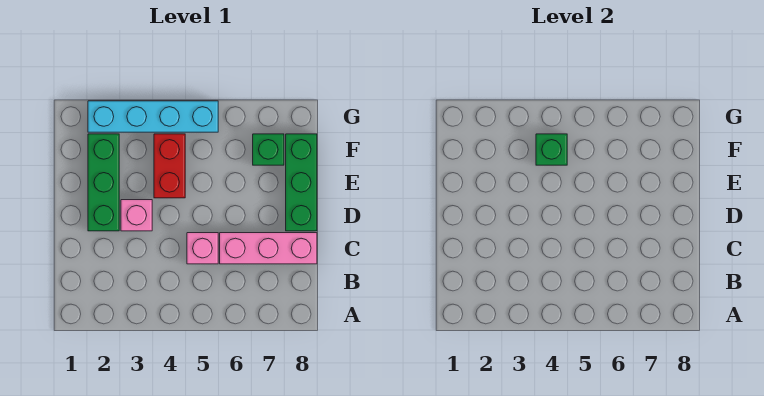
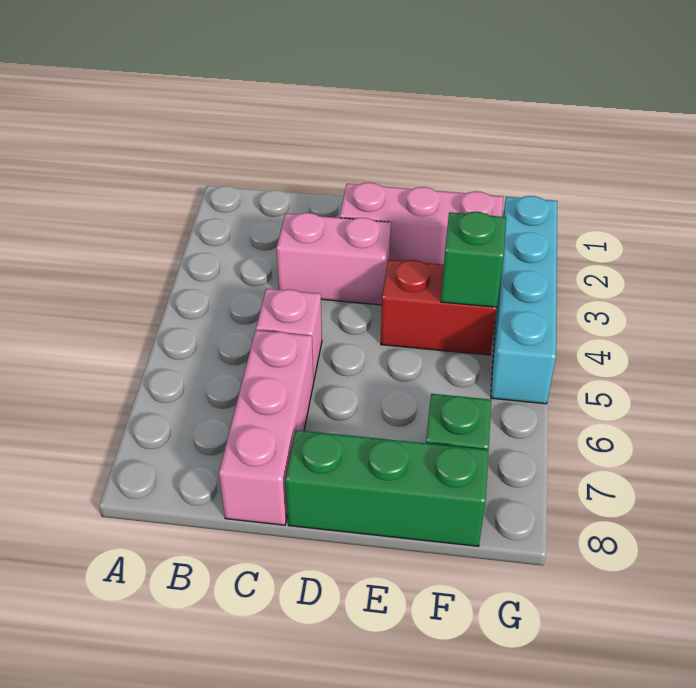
green 1x3 brick [88,134,119,231] -> pink 1x3 brick [340,183,503,265]
pink 1x1 brick [121,200,152,231] -> pink 1x2 brick [276,213,391,305]

